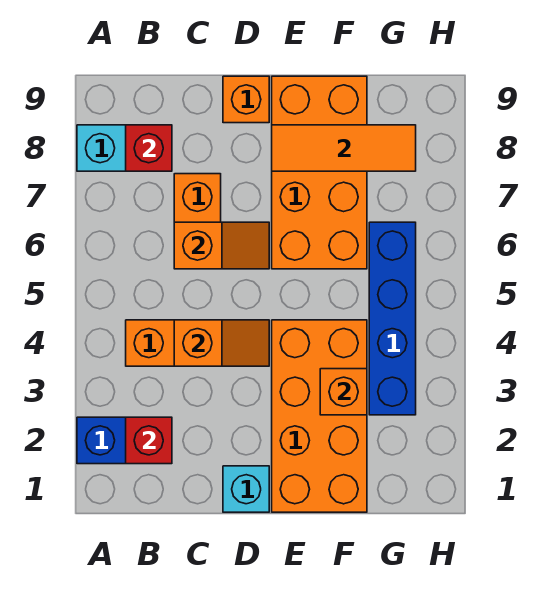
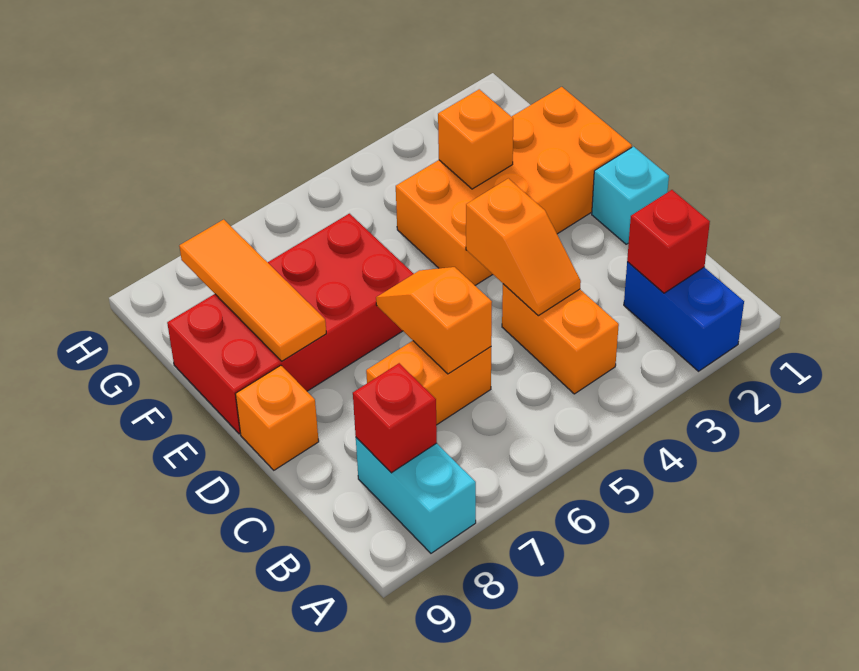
orange 1x2 slope [174,320,269,366] -> orange 1x2 slope turned to [466,178,581,316]
orange 2x4 brick [272,76,367,269] -> red 2x4 brick [167,214,414,434]
blue 1x4 brick [369,222,416,415] -> none

